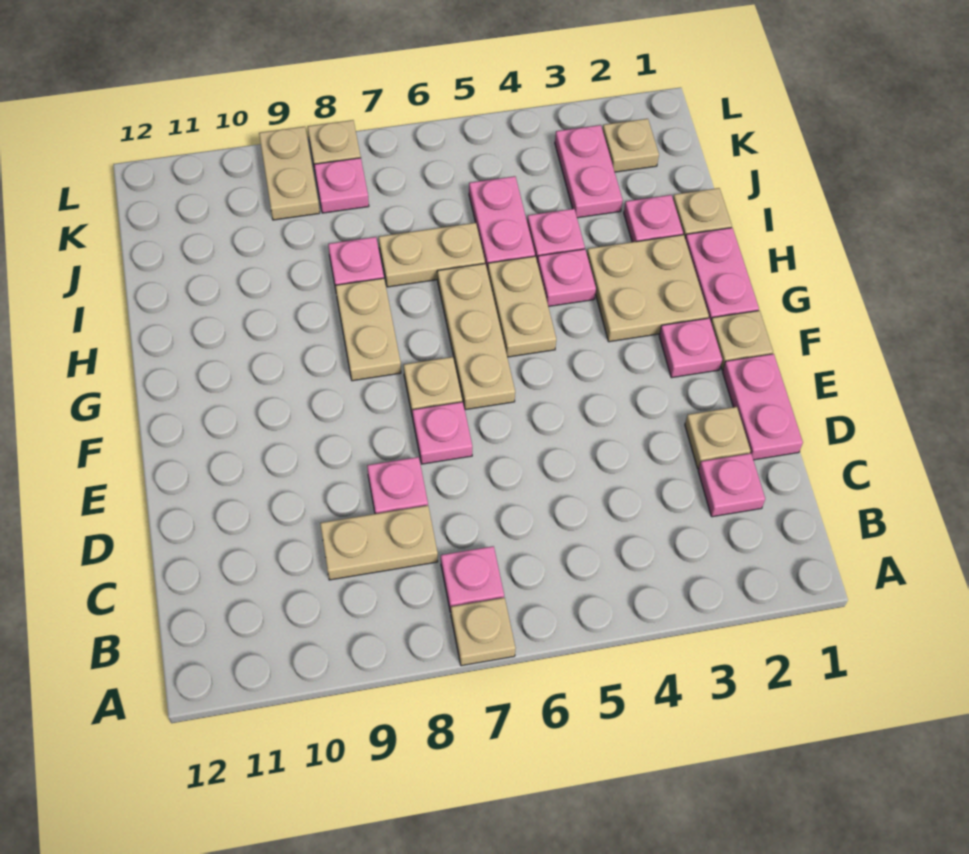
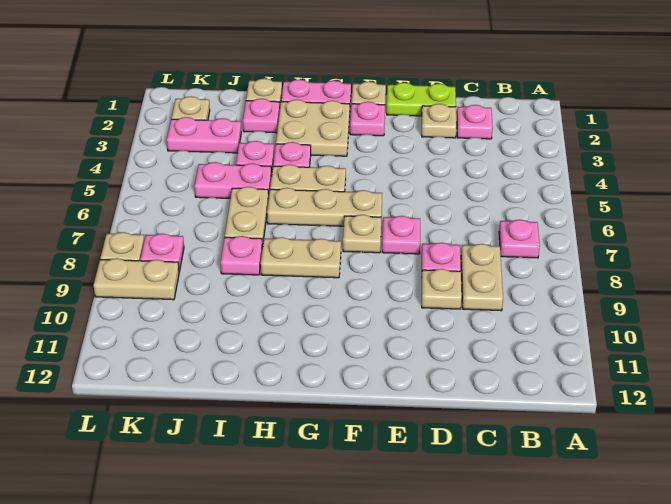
tan 1x1 plate [451,598,516,666] -> tan 1x1 plate moved to [422,269,462,309]
pink 1x2 plate [723,354,803,460] -> lime 1x2 plate [387,83,456,116]

